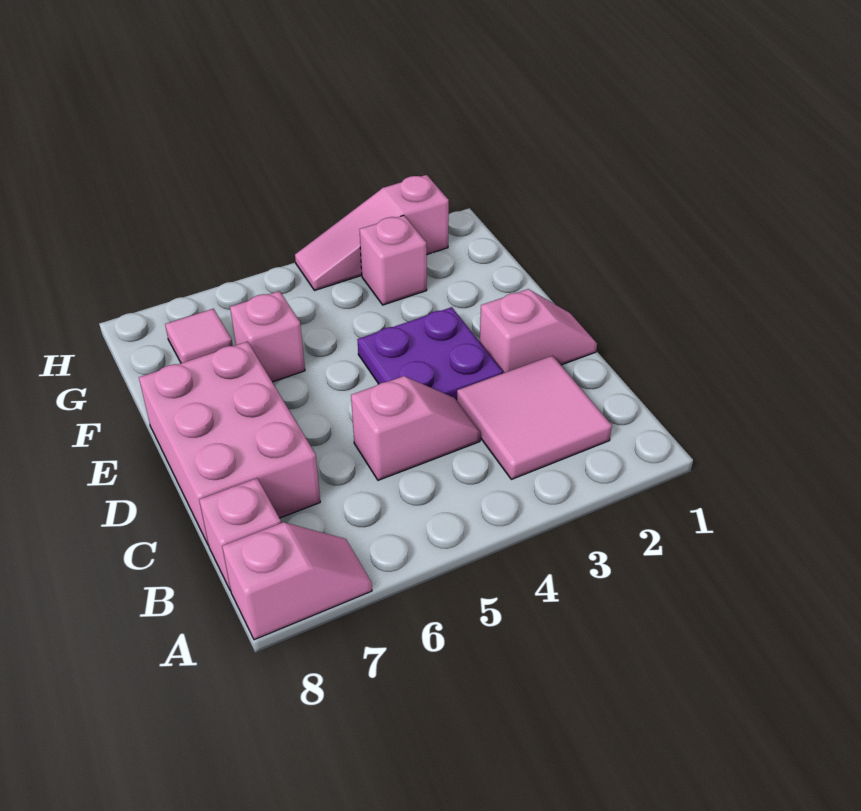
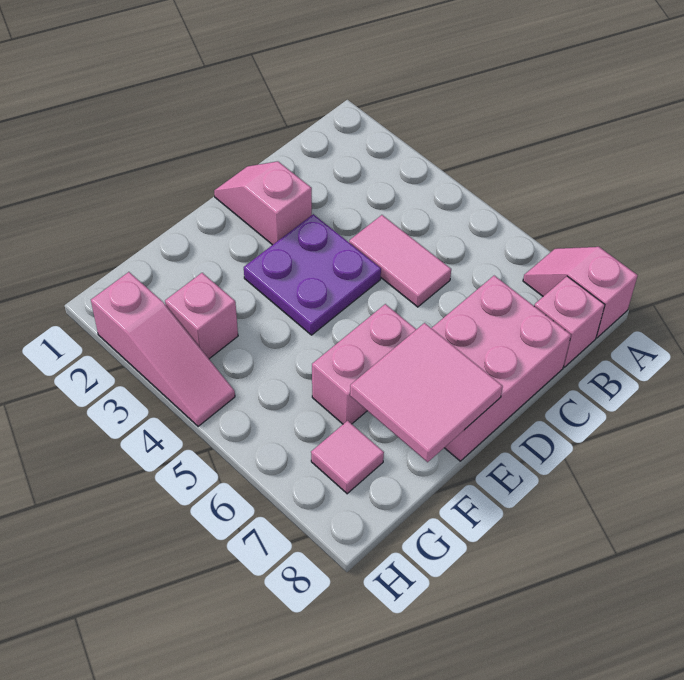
pink 2x2 tile [457,356,612,479] -> pink 2x2 tile moved to [350,323,503,462]
pink 1x2 slope [351,376,480,480] -> pink 1x2 tile [349,215,451,307]
pink 1x1 brick [230,291,305,382] -> pink 1x2 brick [312,304,416,424]

